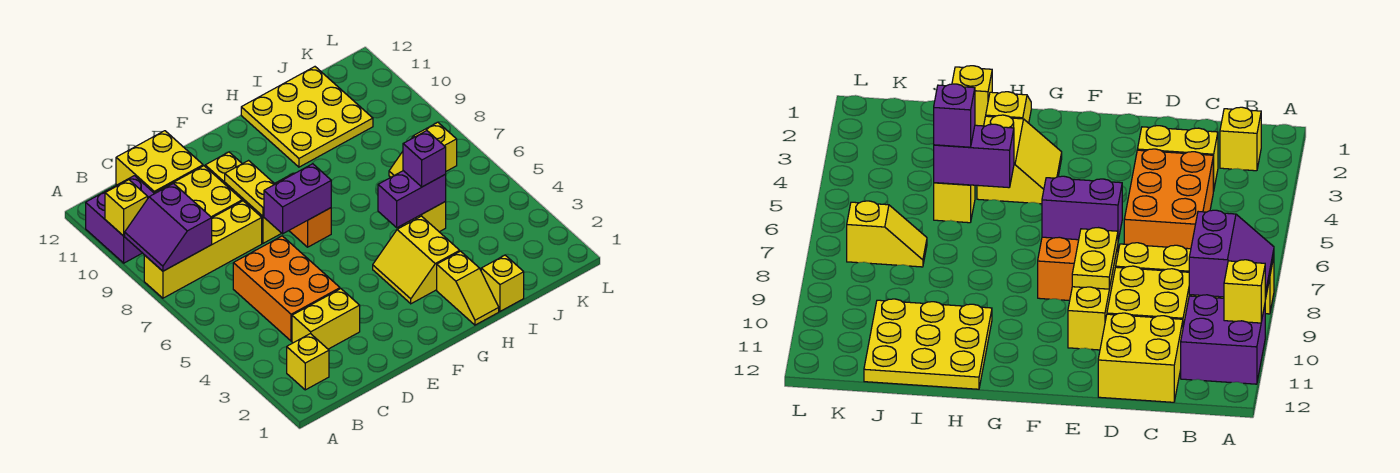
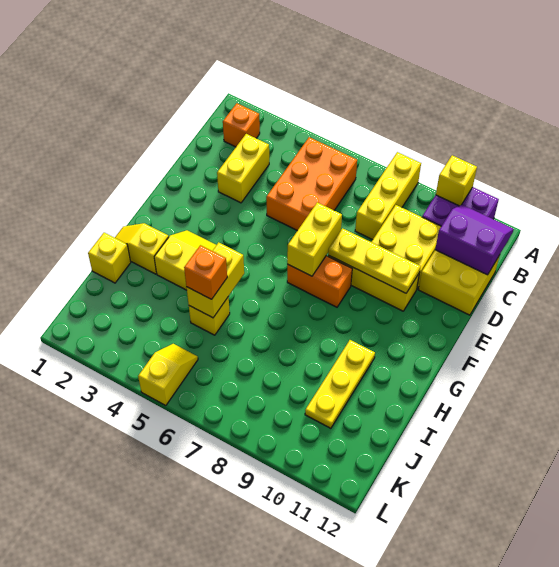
yellow 1x4 brick [144,201,262,298] -> yellow 1x3 brick [355,152,421,240]
purple 2x2 slope [125,183,212,271] -> purple 2x2 slope moved to [435,205,514,275]
yellow 1x1 brick [287,334,329,390] -> orange 1x1 brick [223,103,260,147]
orange 2x3 brick [233,236,340,341] -> orange 2x3 brick turned to [266,137,357,231]
purple 1x2 brick [264,164,331,234] -> yellow 1x2 brick [287,202,342,276]
yellow 1x2 plate [225,161,275,216] -> yellow 1x3 plate [328,228,421,293]
purple 1x2 brick [378,171,446,228] -> yellow 1x2 brick [187,242,244,318]
yellow 3x3 plate [241,67,373,167] -> yellow 1x3 plate [305,340,375,428]
purple 1x1 brick [403,131,446,187] -> orange 1x1 brick [184,245,227,299]
yellow 1x2 slope [389,122,457,177] -> yellow 1x2 slope moved to [138,344,198,406]

